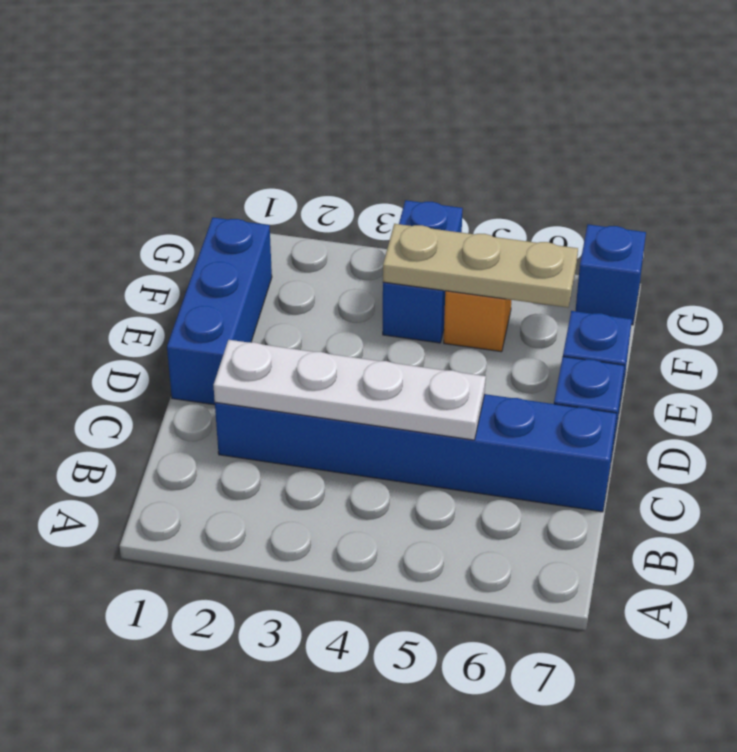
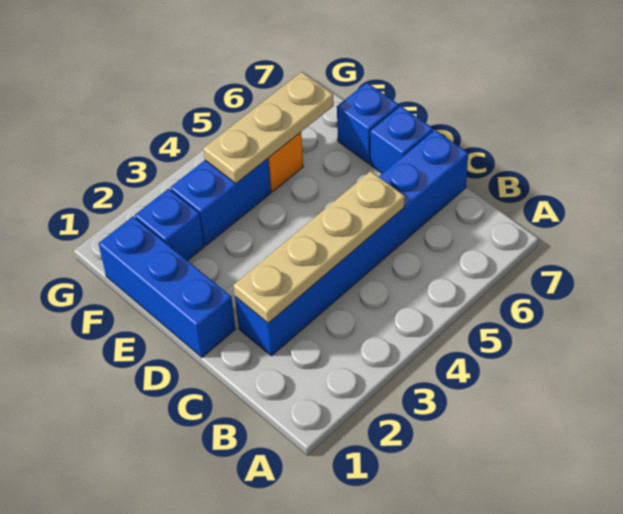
white 1x4 plate [213,340,486,440] -> tan 1x4 plate [233,171,405,323]
blue 1x2 brick [383,200,463,343] -> blue 1x2 brick turned to [170,159,271,245]
blue 1x1 brick [576,224,646,325] -> blue 1x1 brick moved to [135,189,204,261]

